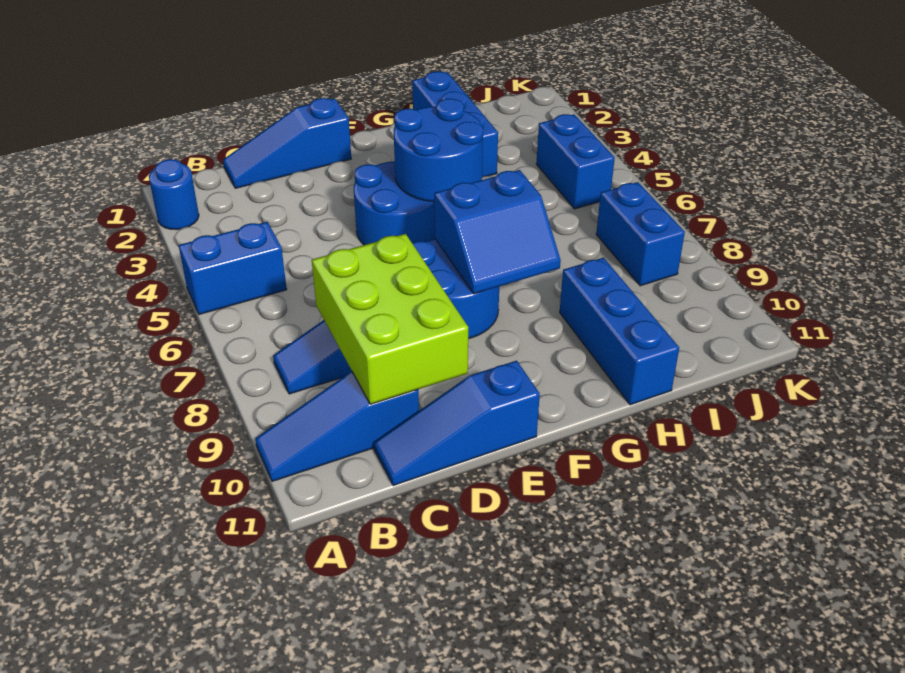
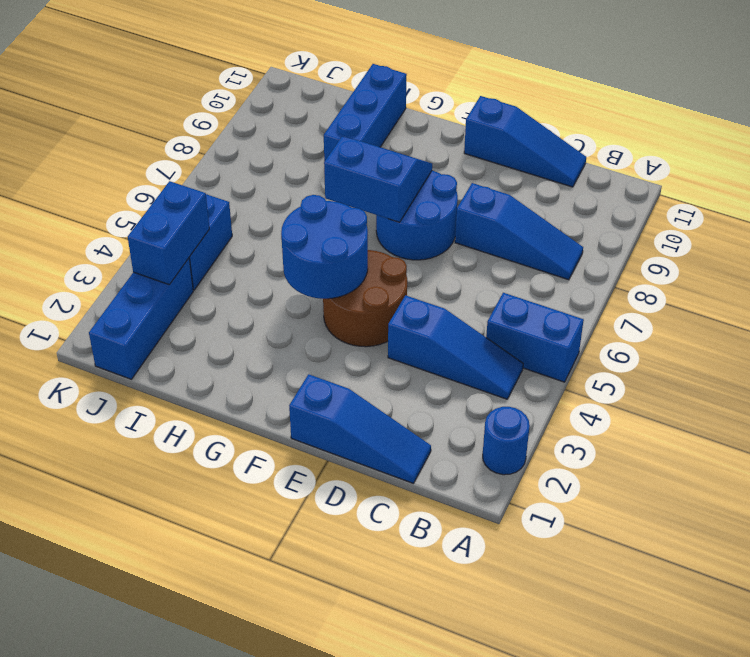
blue 1x3 slope [255,371,419,481] -> blue 1x3 slope moved to [388,295,523,399]
lime 2x3 brick [312,234,468,404] -> none
blue 2x2 round brick [354,161,435,245] -> brown 2x2 round brick [323,250,407,347]
blue 1x3 brick [412,71,498,177] -> blue 1x3 brick moved to [89,258,193,379]
blue 1x2 brick [596,182,685,286] -> blue 1x2 brick moved to [128,181,209,285]

